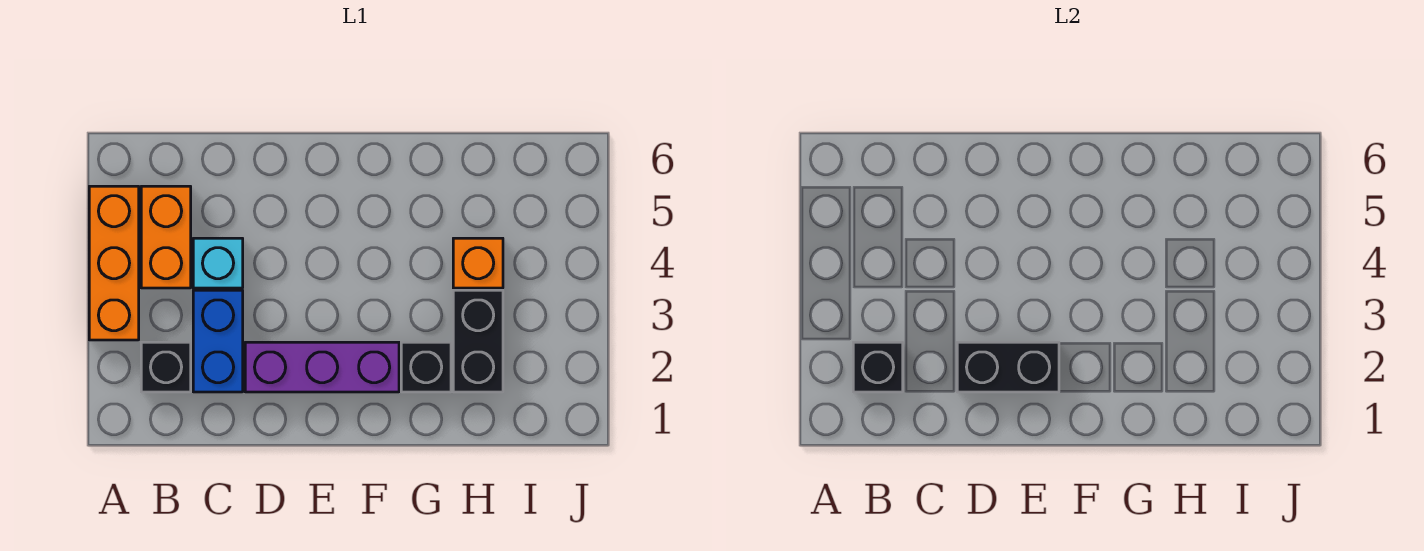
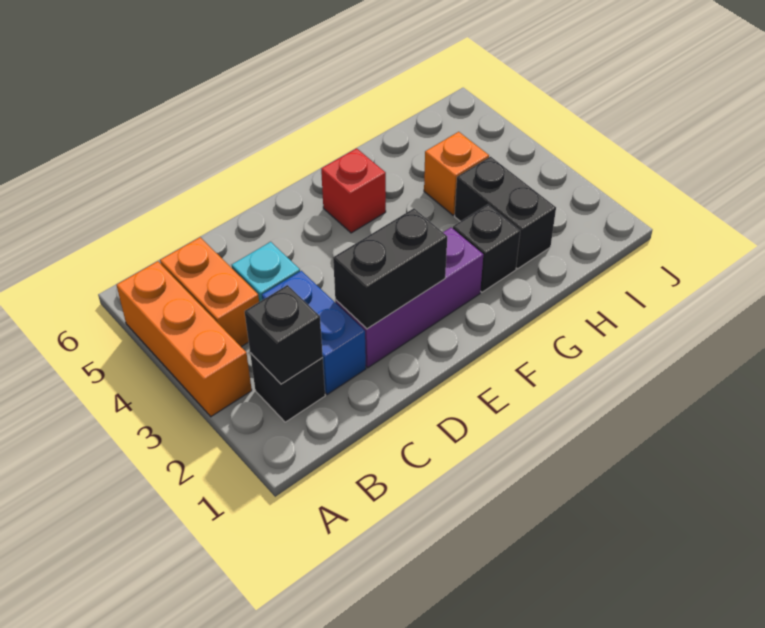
none -> red 1x1 brick [321,148,386,233]

